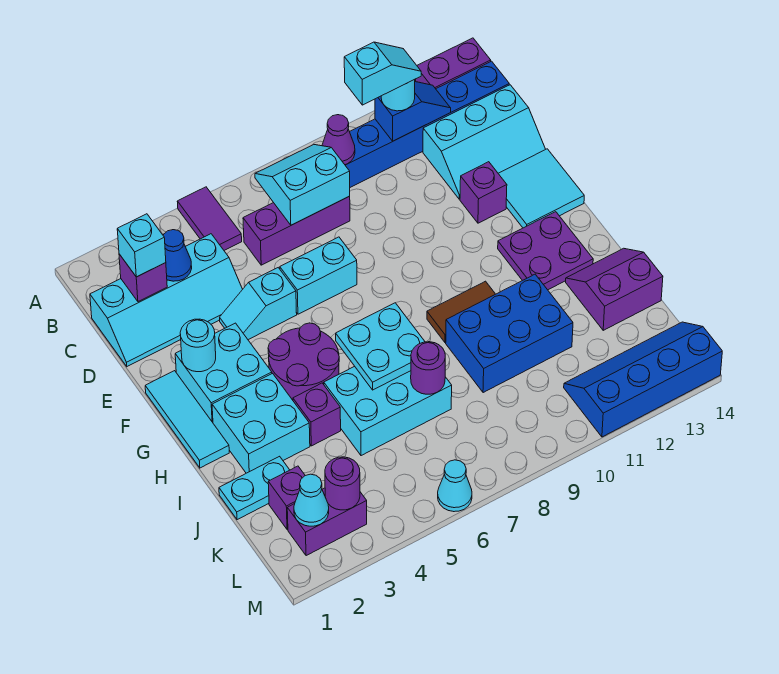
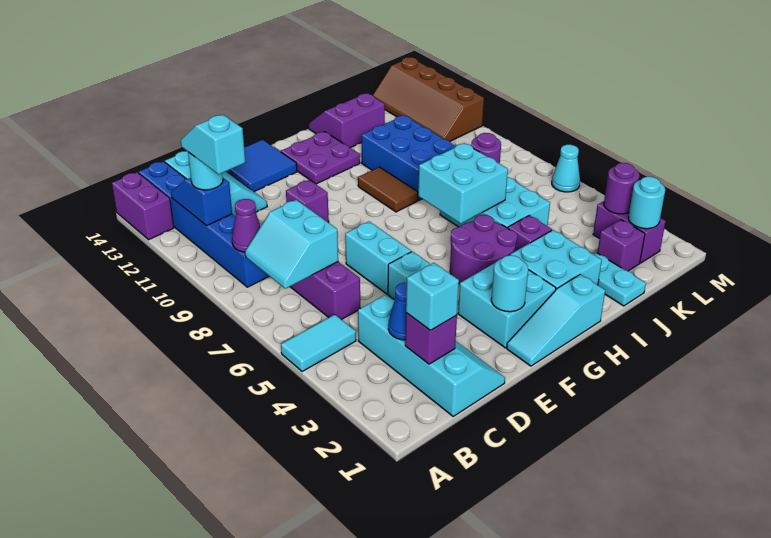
purple 1x2 tile [177,187,242,250] -> cyan 1x2 tile [281,315,356,372]
purple 1x1 brick [460,162,507,223] -> purple 1x1 brick moved to [286,180,329,223]
cyan 2x2 tile [498,149,584,228] -> blue 2x2 tile [226,140,297,192]
cyan 1x3 tile [145,371,229,468] -> cyan 1x3 slope [507,274,605,366]
cyan 2x2 plate [336,303,425,390] -> cyan 2x2 brick [418,143,508,224]
purple 2x2 slope [566,248,663,330] -> purple 2x2 slope turned to [309,94,385,148]
cyan 1x1 cone [294,474,329,526] -> cyan 1x1 round brick [628,177,665,229]
blue 2x4 slope [564,322,722,437] -> brown 2x4 slope [373,57,484,141]

